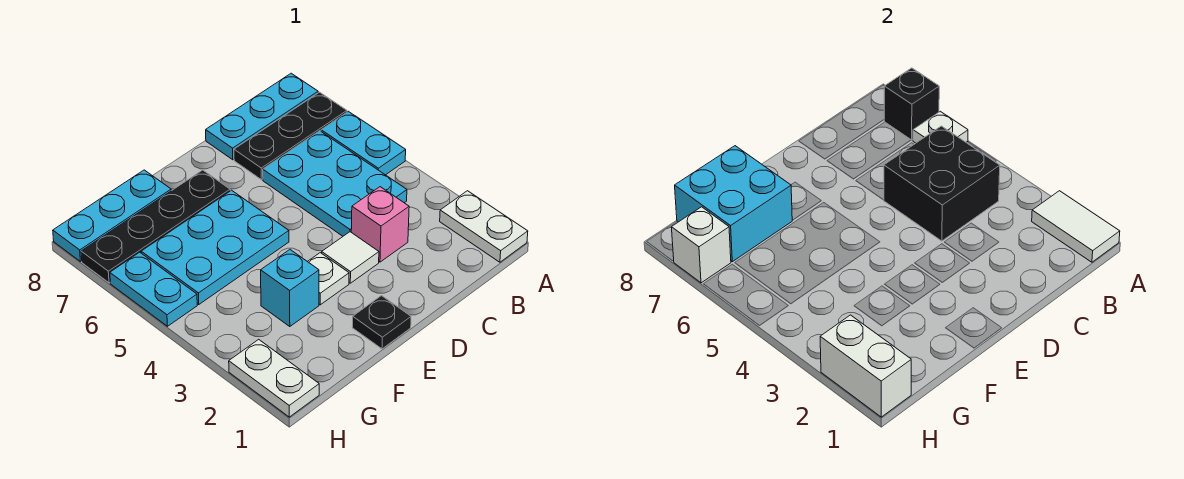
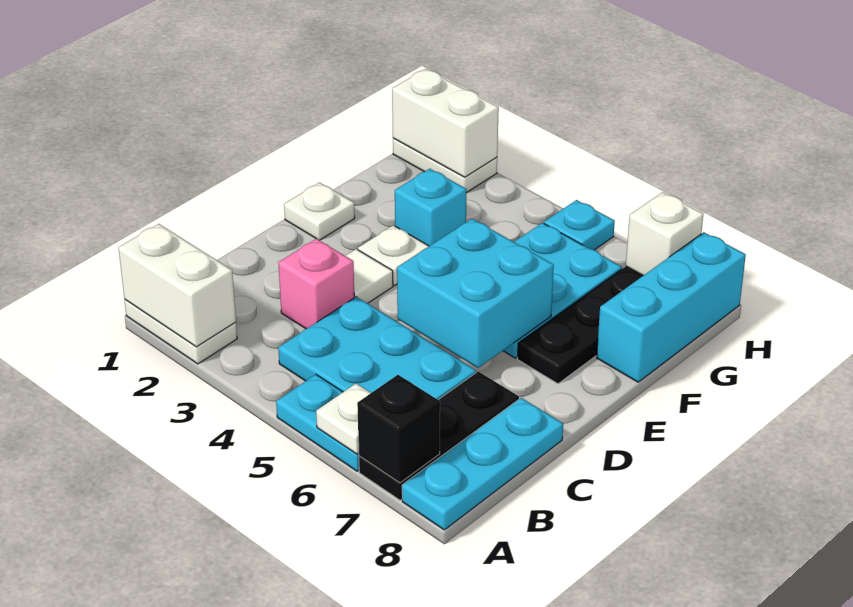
white 1x2 tile [1032,191,1120,262] -> white 1x2 brick [118,224,236,347]
black 2x2 brick [884,126,1000,241] -> none
black 1x1 plate [352,296,411,349] -> white 1x1 plate [284,183,355,240]
cyan 2x2 brick [675,146,792,262] -> cyan 2x2 brick moved to [397,219,554,368]
cyan 1x3 plate [53,170,171,261] -> cyan 1x3 brick [597,232,746,382]
cyan 1x2 plate [110,252,197,326] -> cyan 1x1 plate [544,200,615,250]

